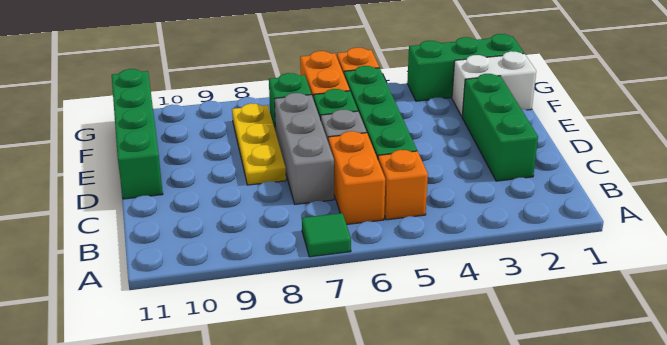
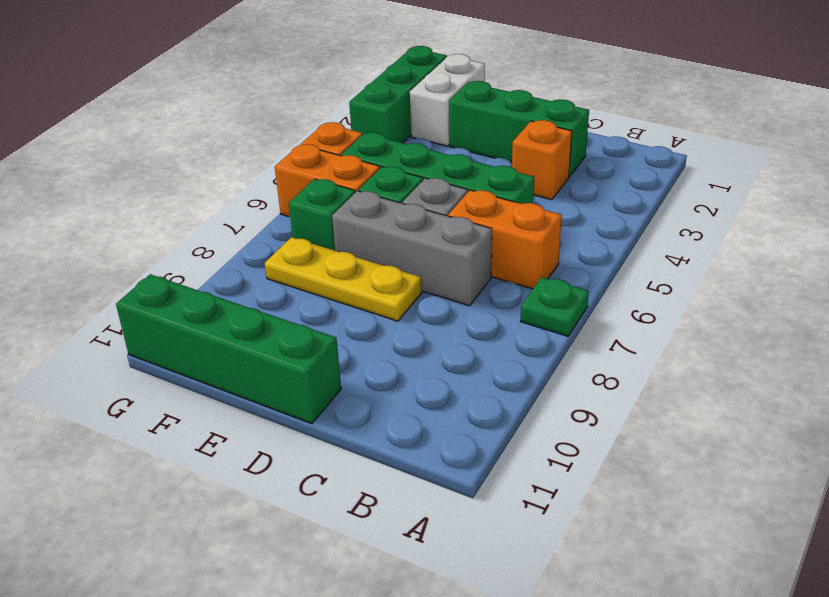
green 1x1 tile [302,213,351,257] -> green 1x1 plate [521,277,589,336]
orange 1x1 brick [378,150,428,220] -> orange 1x1 brick moved to [512,120,572,200]

